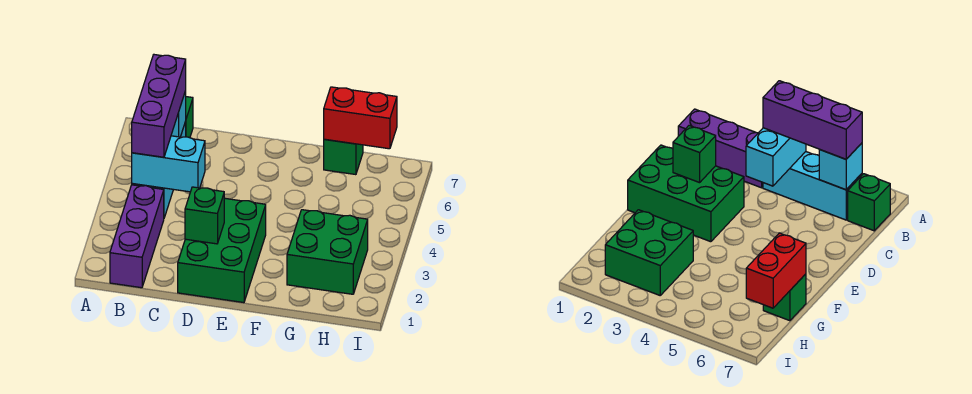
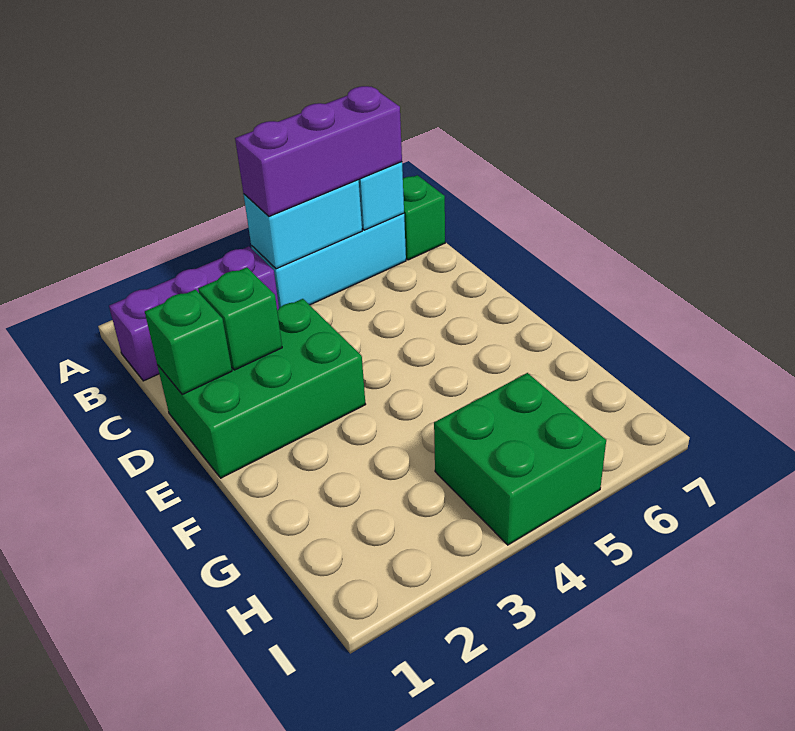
cyan 1x2 brick [132,136,205,192] -> cyan 1x2 brick turned to [244,180,362,269]
green 2x2 brick [287,210,368,294] -> green 2x2 brick moved to [434,373,606,545]
green 1x1 brick [324,139,363,175] -> green 1x1 brick moved to [145,290,232,394]
red 1x2 brick [324,87,397,149] -> none

